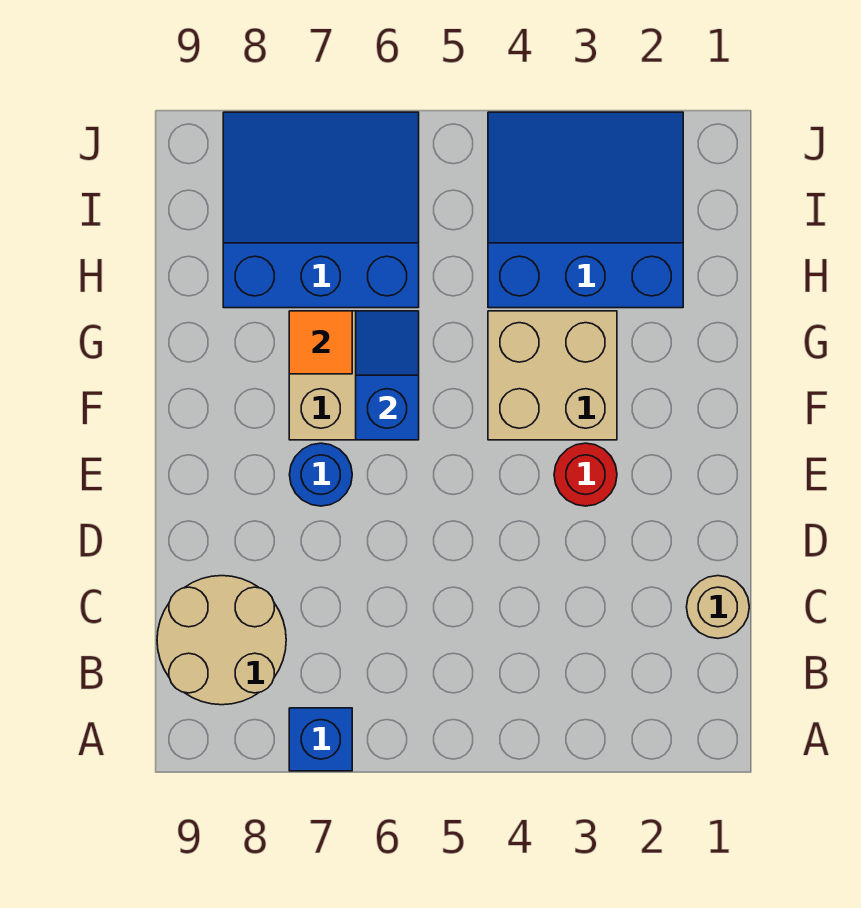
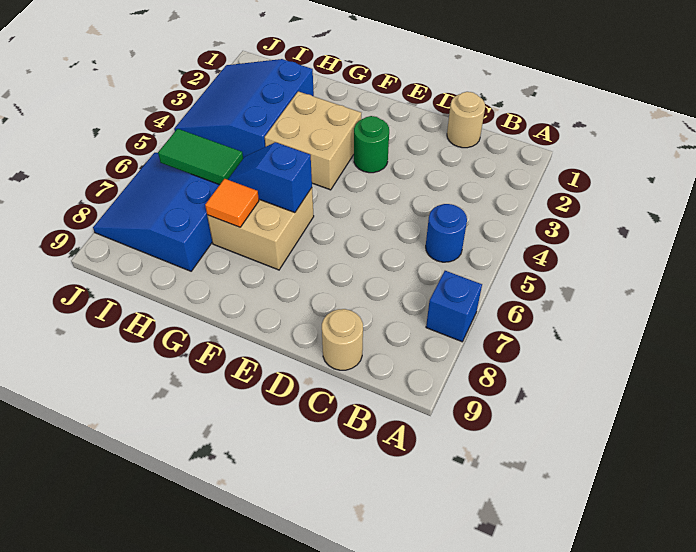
tan 2x2 round brick [157,576,286,705] -> tan 1x1 round brick [322,309,363,370]
red 1x1 round brick [554,443,617,506] -> green 1x1 round brick [354,116,389,173]
blue 1x1 round brick [289,443,352,506] -> blue 1x1 round brick moved to [426,204,467,262]
none -> green 1x2 tile [158,129,243,185]

